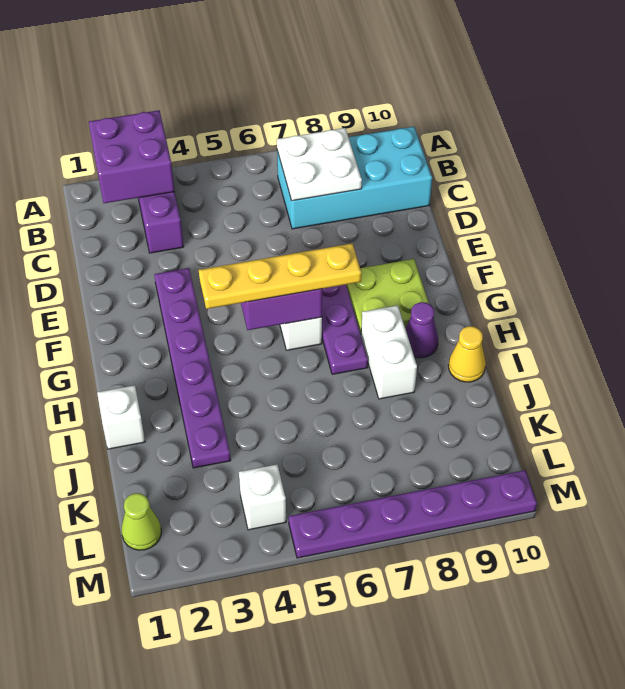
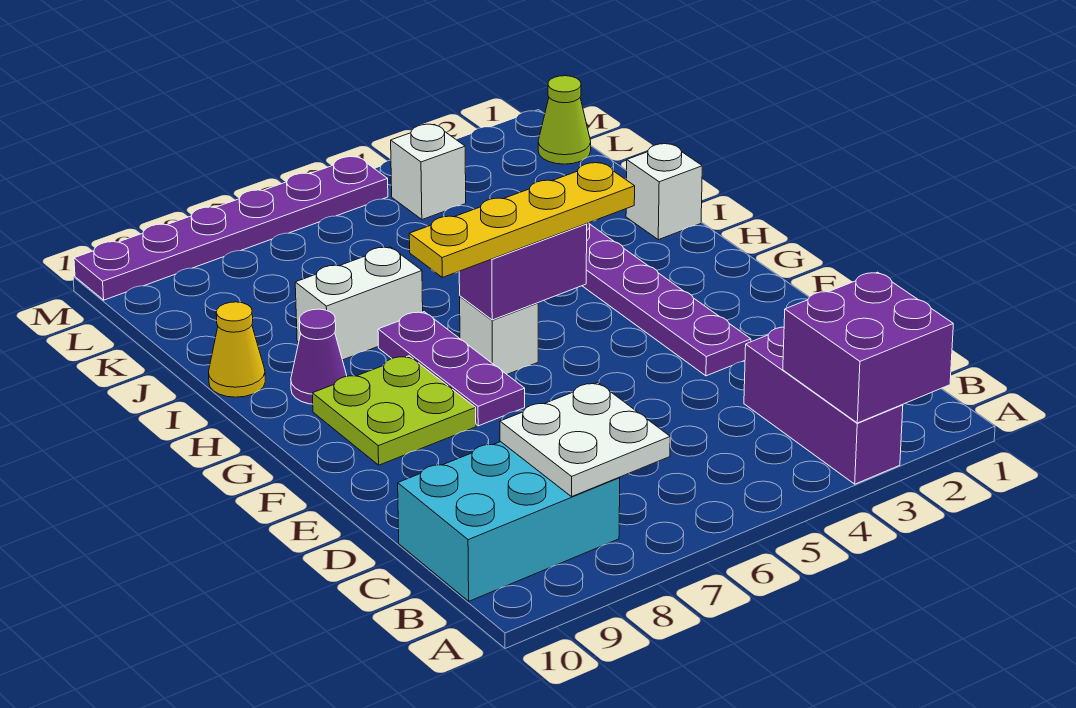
cyan 2x4 brick [277,127,432,229] -> cyan 2x3 brick [398,442,620,601]
white 1x2 brick [361,305,417,399] -> white 1x2 brick turned to [295,247,423,360]

